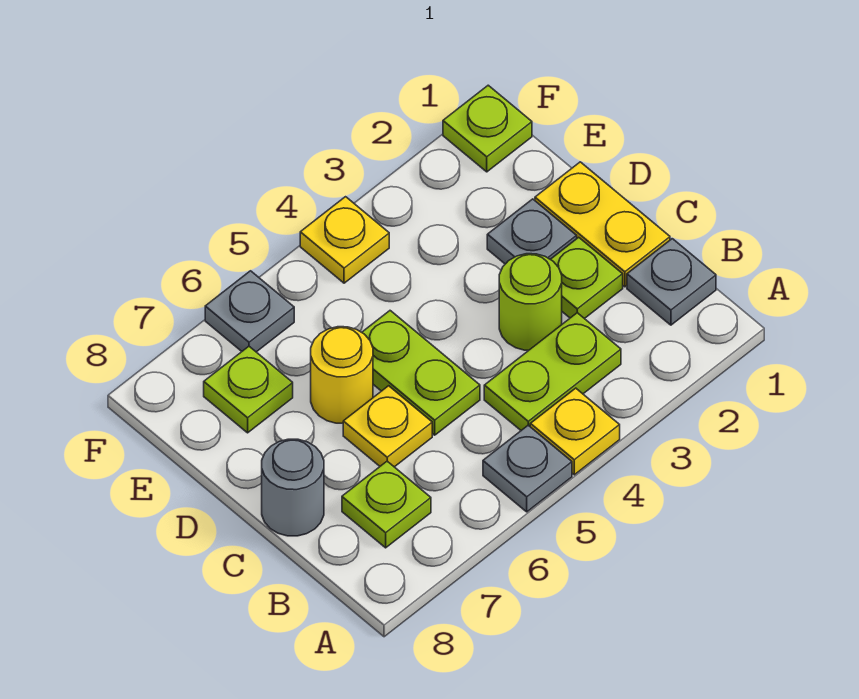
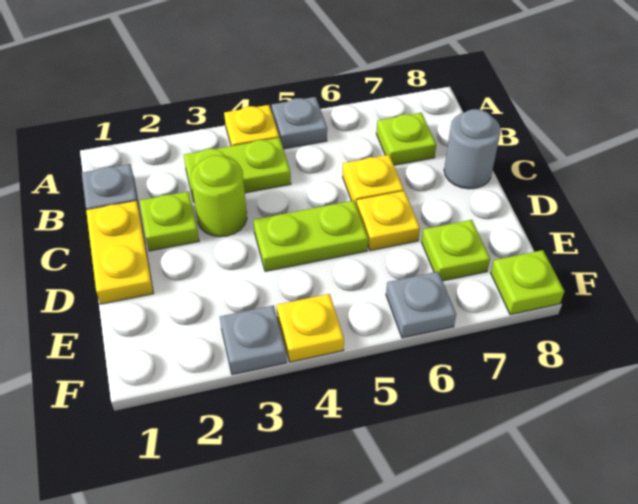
lime 1x2 plate [362,311,480,435] -> lime 1x2 plate turned to [253,201,368,271]
grey 1x1 plate [487,199,577,264] -> grey 1x1 plate moved to [220,305,287,375]
yellow 1x1 round brick [311,327,373,423] -> yellow 1x1 plate [356,191,420,251]
lime 1x1 plate [443,85,532,172] -> lime 1x1 plate moved to [491,250,564,315]

